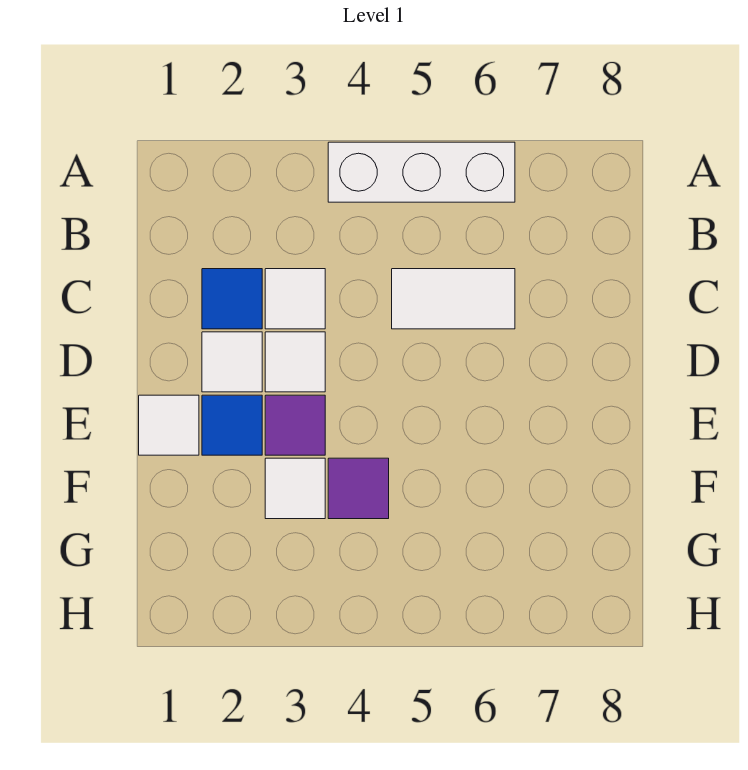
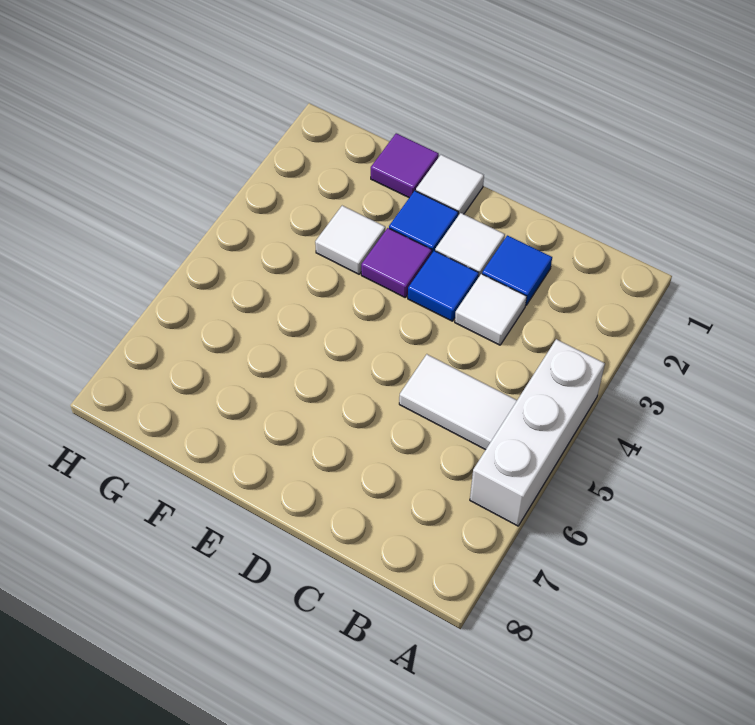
white 1x2 tile [392,269,515,329] -> white 1x2 tile turned to [399,354,517,450]
white 1x1 tile [265,332,325,392] -> blue 1x1 tile [408,251,479,321]
purple 1x1 tile [328,458,389,519] -> purple 1x1 tile moved to [371,133,439,198]

